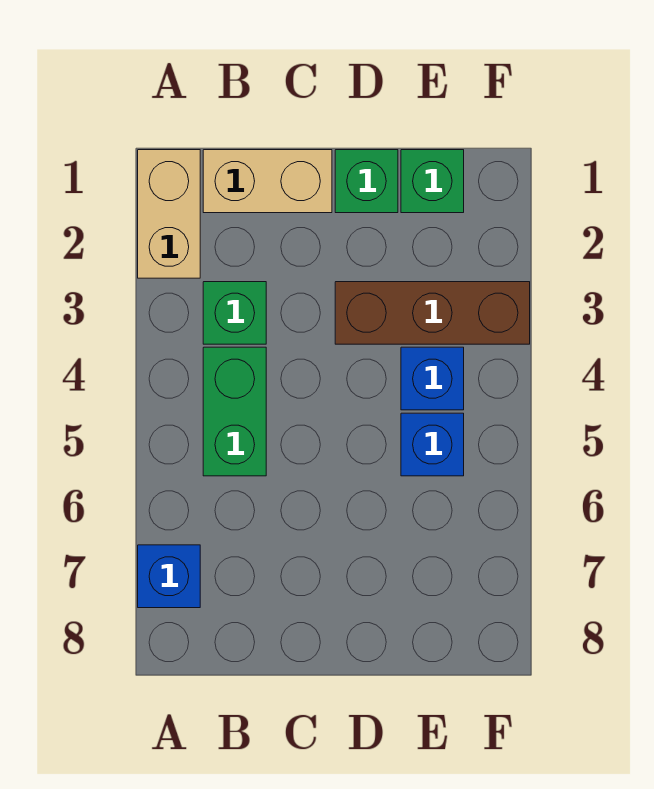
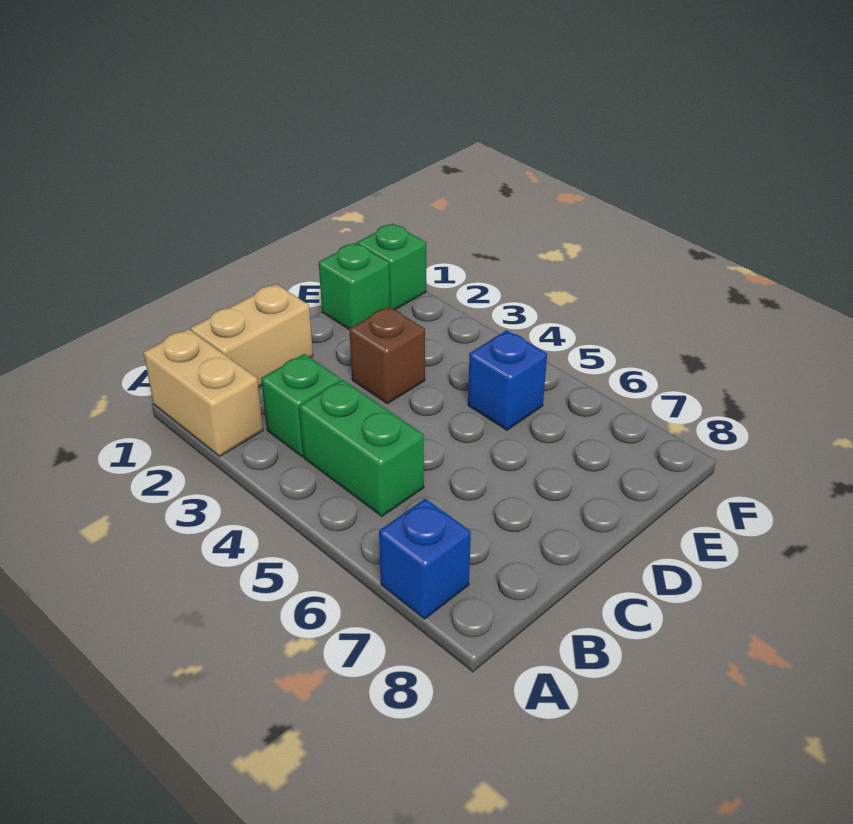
green 1x1 brick [335,150,398,213] -> green 1x1 brick moved to [357,224,426,310]
brown 1x3 brick [335,282,530,344] -> brown 1x1 brick [349,306,425,404]
blue 1x1 brick [401,347,464,410] -> none

